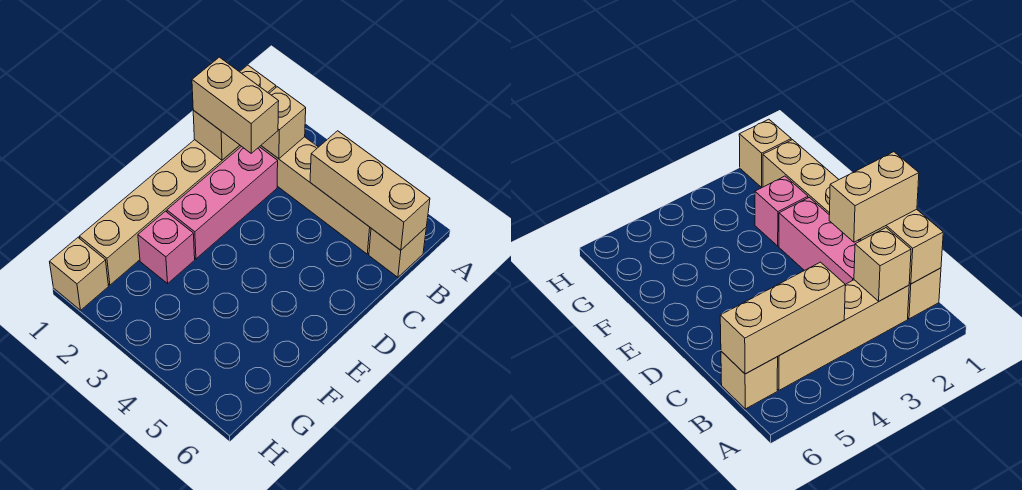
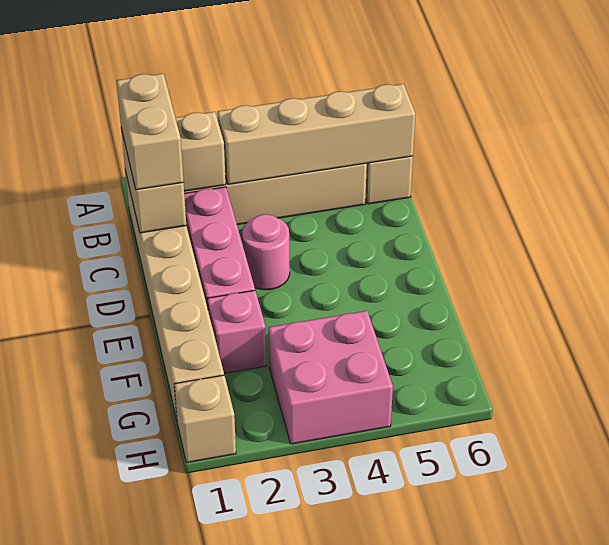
tan 1x3 brick [310,131,430,250] -> tan 1x4 brick [217,84,415,184]
tan 1x2 brick [192,57,279,153] -> tan 1x2 brick turned to [117,74,184,190]
none -> pink 1x1 round brick [242,214,290,290]
none -> pink 2x2 brick [268,311,393,444]

